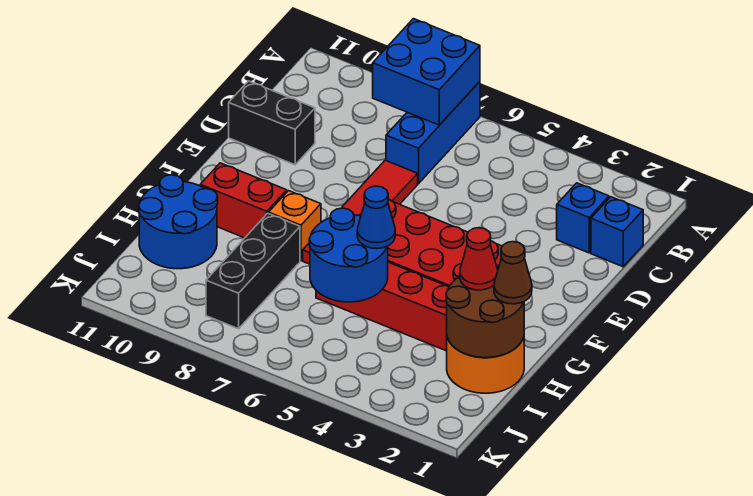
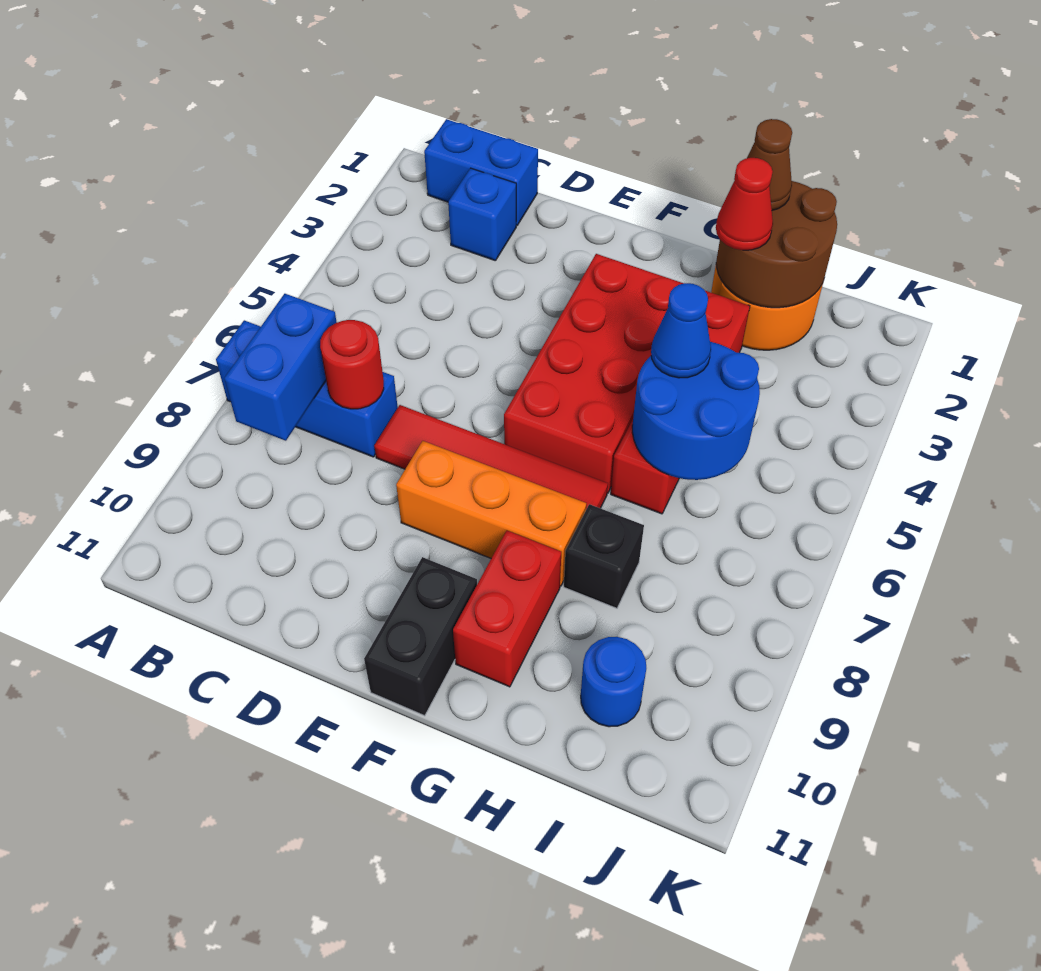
blue 2x2 brick [373,19,480,125] -> blue 1x2 brick [224,294,337,441]
blue 1x1 brick [591,197,643,267] -> blue 1x2 brick [424,119,538,225]
none -> red 1x1 round brick [320,320,384,409]
black 1x2 brick [229,81,315,165] -> black 1x2 brick moved to [364,557,477,716]
orange 1x1 brick [269,191,321,261] -> orange 1x3 brick [396,441,586,586]
black 1x3 brick [206,213,300,329] -> black 1x1 brick [564,504,644,608]
blue 2x2 round brick [139,175,218,269] -> blue 1x1 round brick [581,637,646,727]

